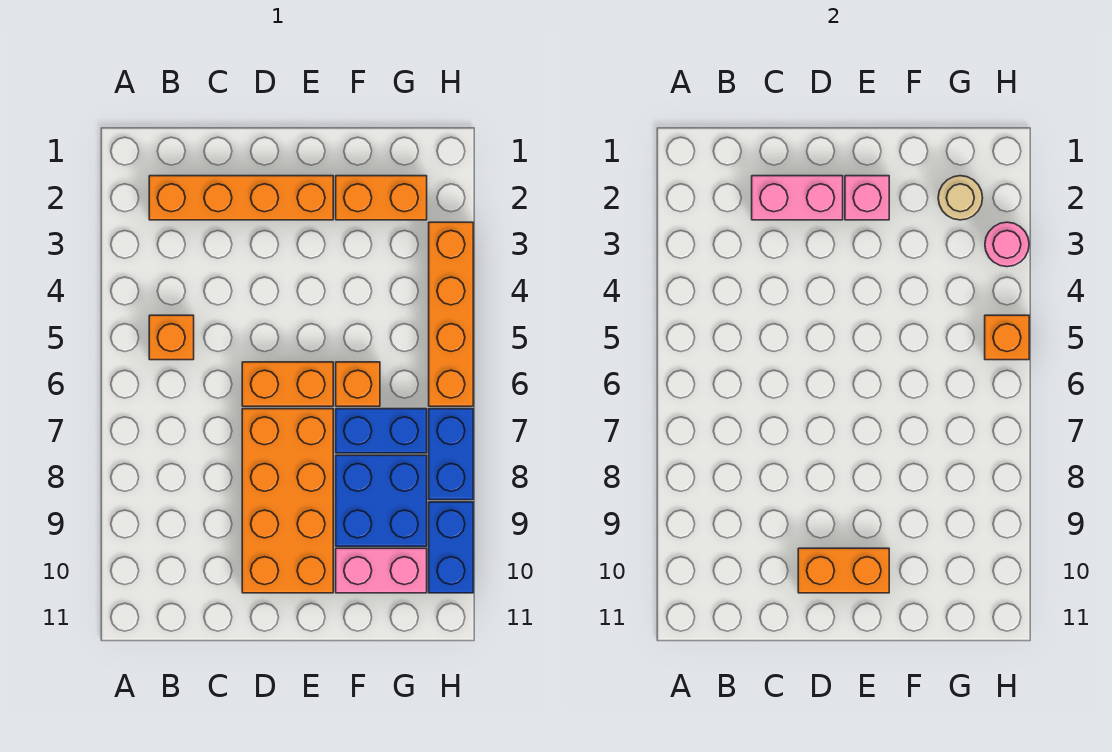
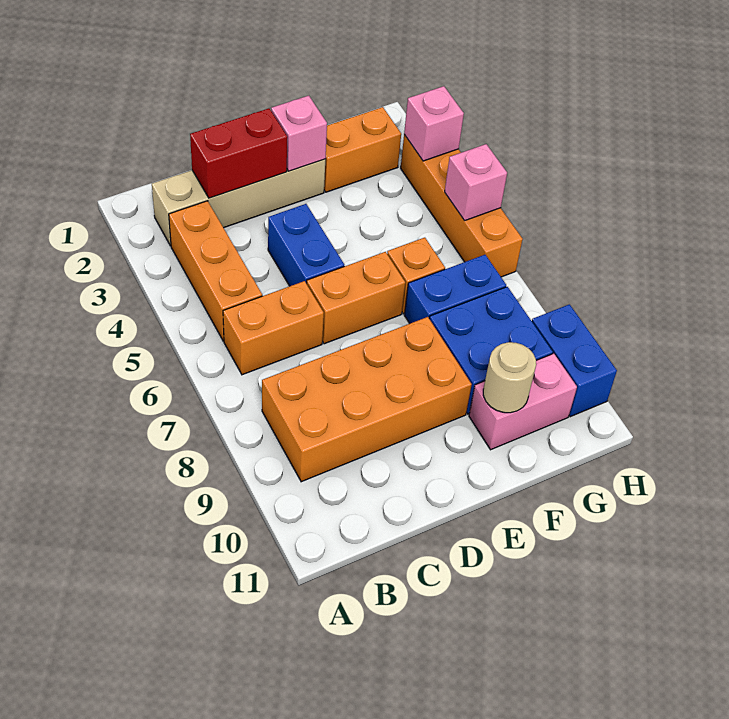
orange 1x4 brick [149,176,333,220] -> tan 1x4 brick [152,159,325,246]
orange 1x1 brick [149,315,194,360] -> orange 1x3 brick [169,201,262,341]
pink 1x2 brick [752,176,843,220] -> red 1x2 brick [190,108,287,198]
orange 2x4 brick [242,409,333,593] -> orange 2x4 brick turned to [262,317,472,482]
orange 1x2 brick [798,548,889,593] -> orange 1x2 brick moved to [223,281,324,375]
tan 1x1 round brick [938,176,983,220] -> tan 1x1 round brick moved to [483,342,536,413]
pink 1x1 round brick [985,222,1029,267] -> pink 1x1 brick [404,86,464,161]
orange 1x1 brick [985,315,1029,360] -> pink 1x1 brick [445,144,507,221]
blue 1x2 brick [429,409,473,500] -> blue 1x2 brick moved to [268,204,344,286]

